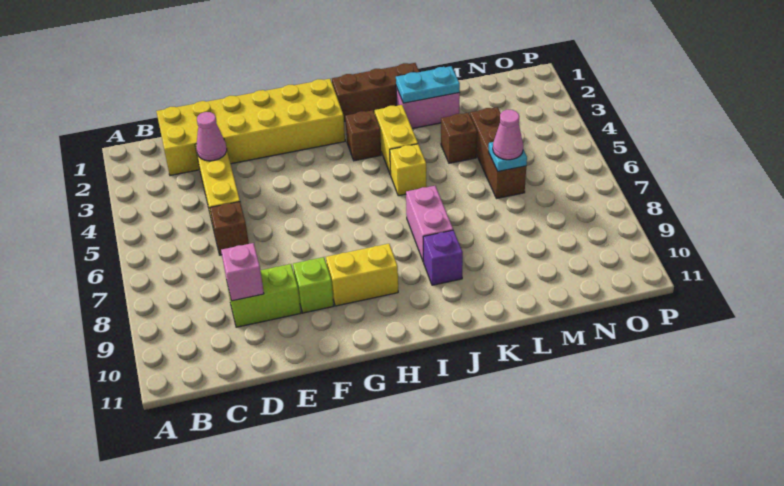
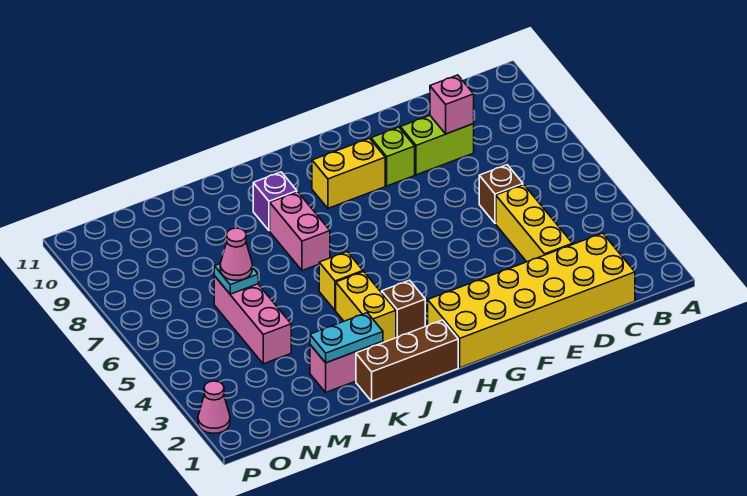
pink 1x1 cone [196,112,227,161] -> pink 1x1 cone moved to [198,381,230,433]
brown 1x1 brick [441,113,477,163] -> none
brown 1x3 brick [470,107,526,199] -> pink 1x3 brick [214,276,291,364]

